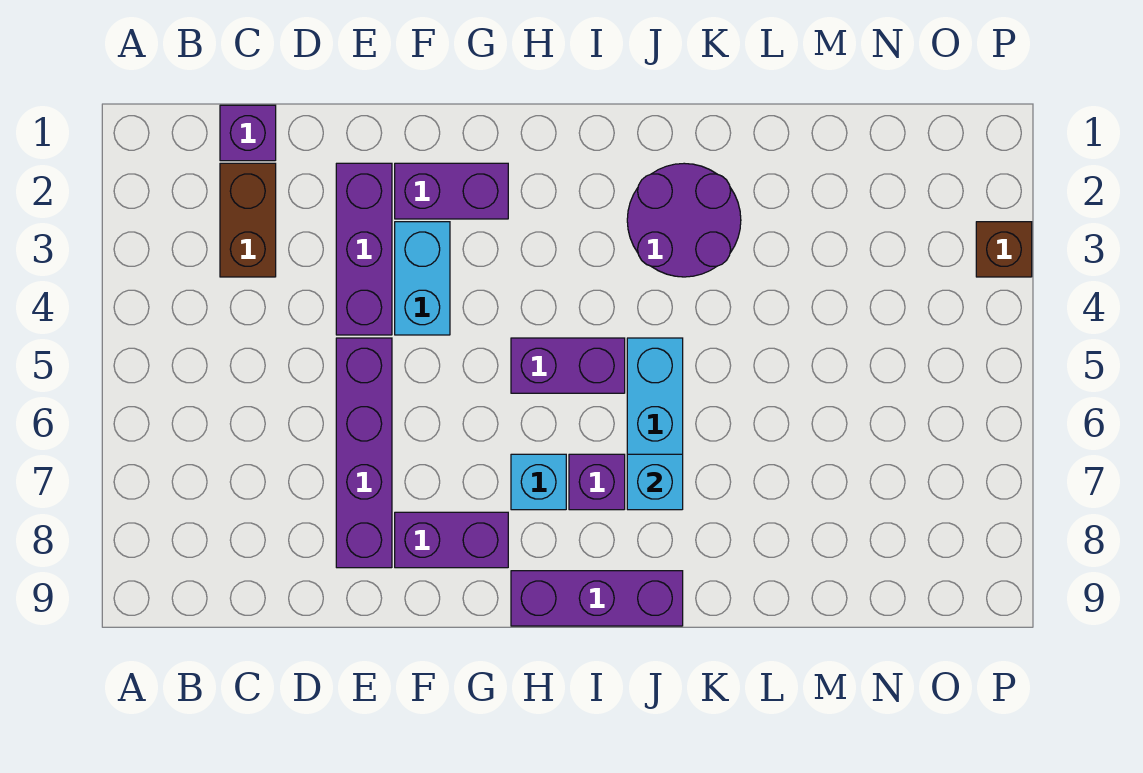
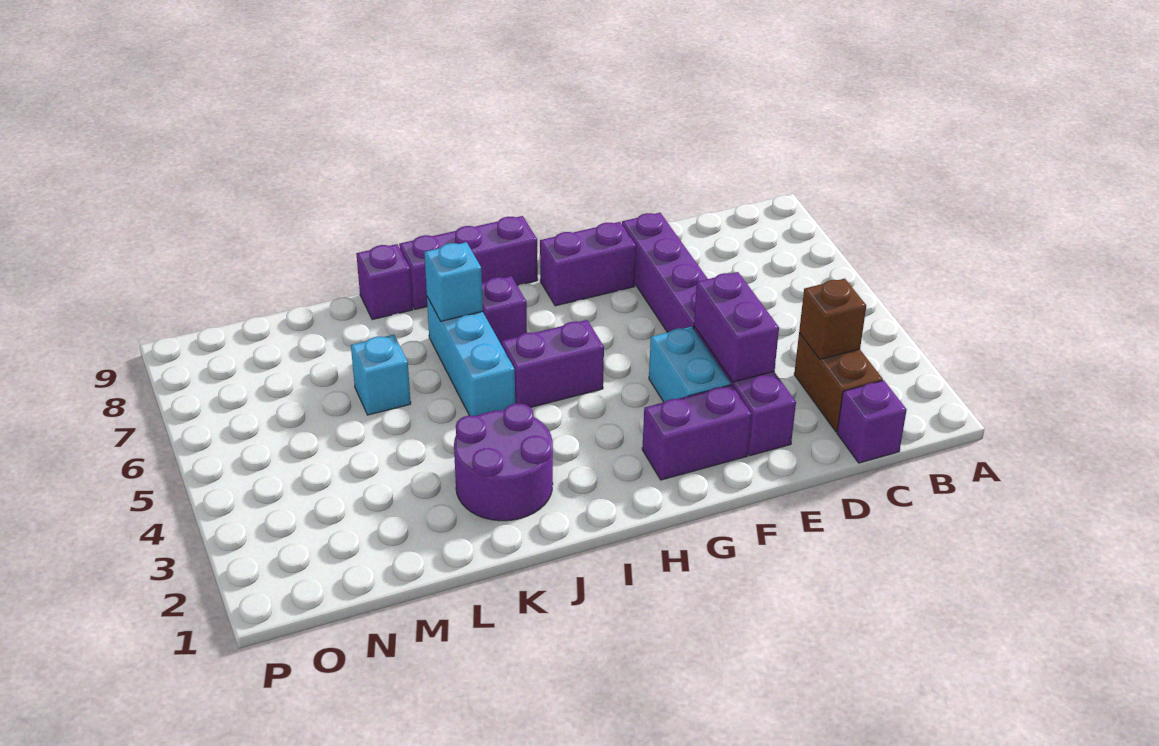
none -> purple 1x2 brick [694,272,779,382]
cyan 1x1 brick [511,454,566,510] -> cyan 1x1 brick moved to [351,335,411,415]
none -> purple 1x1 brick [356,244,413,320]
brown 1x1 brick [976,222,1032,277] -> brown 1x1 brick moved to [799,279,866,359]

